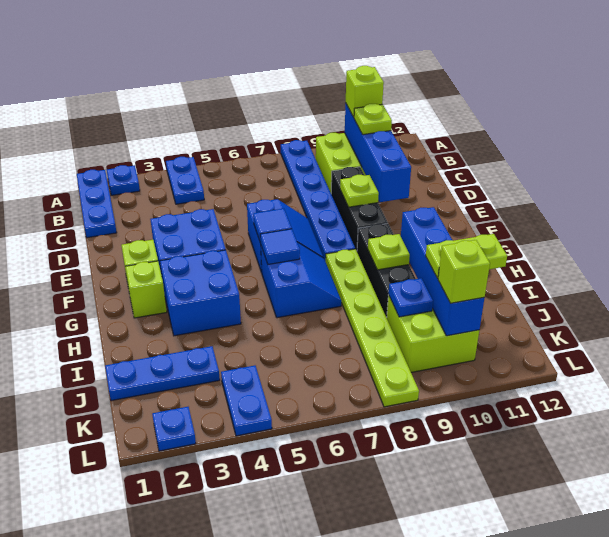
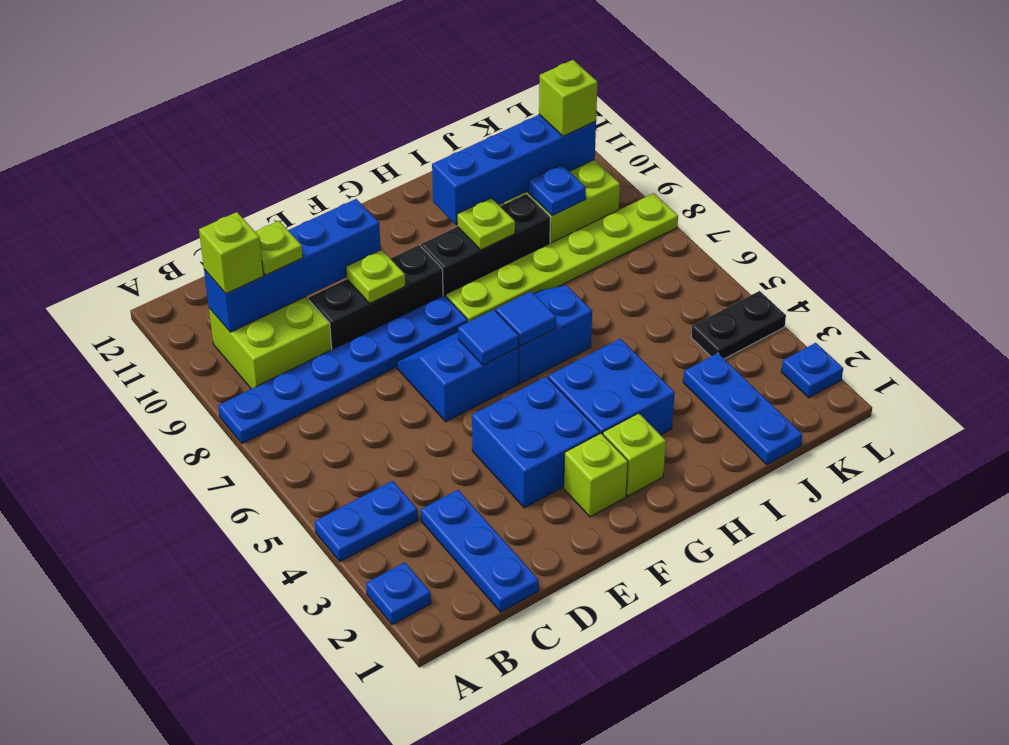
blue 1x3 plate [77,170,117,238] -> blue 1x3 plate turned to [421,490,539,612]
lime 1x2 plate [426,234,507,278] -> none
blue 1x2 plate [221,366,272,436] -> black 1x2 plate [691,291,786,359]

